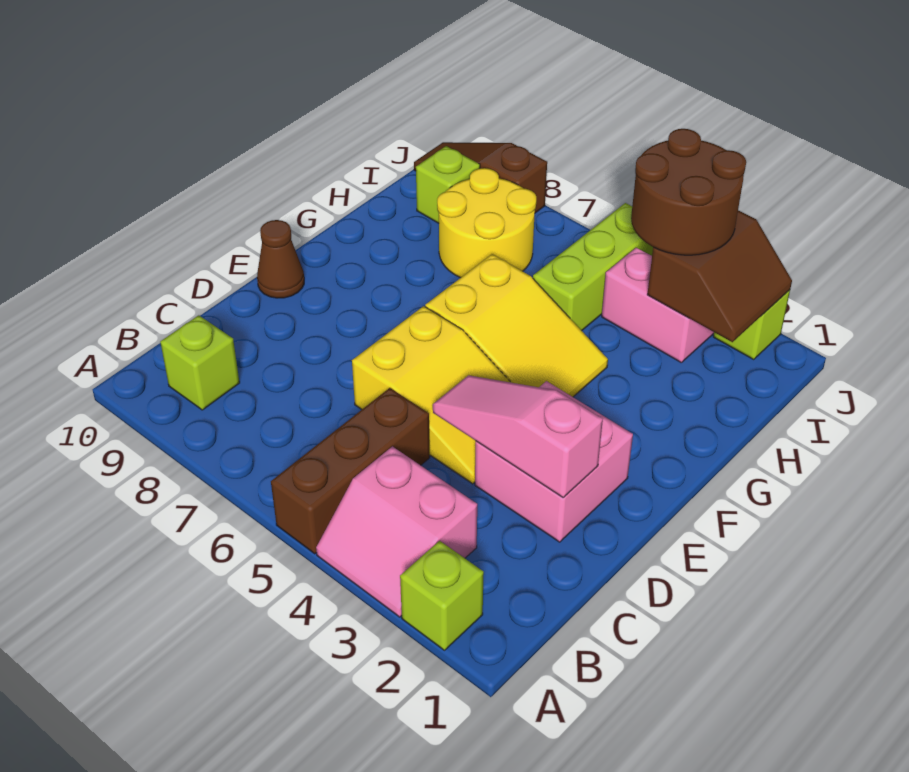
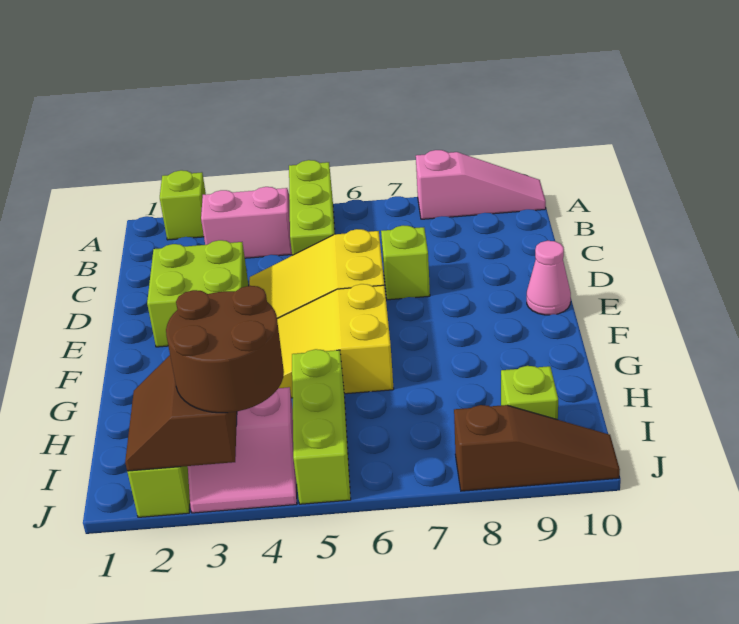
brown 1x3 brick [271,388,430,554] -> lime 1x3 brick [289,160,335,255]
lime 1x1 brick [160,315,240,410] -> lime 1x1 brick moved to [381,225,430,300]
pink 2x2 brick [475,381,633,542] -> lime 2x2 brick [147,240,249,347]
pink 1x3 slope [433,375,603,498] -> pink 1x3 slope moved to [416,150,546,219]
brown 1x1 cone [257,220,304,298] -> pink 1x1 cone [527,241,571,315]
yellow 2x2 round brick [437,168,536,278] -> none

